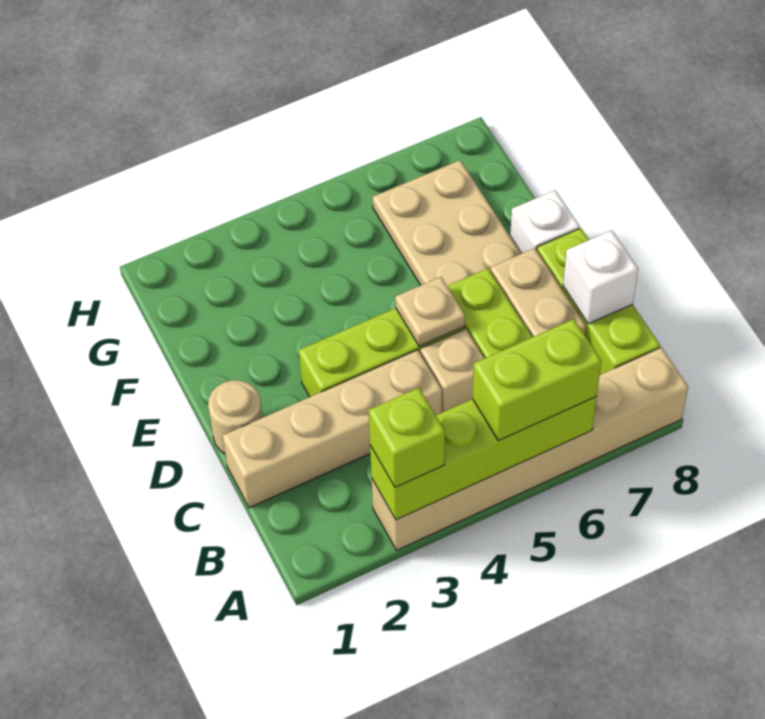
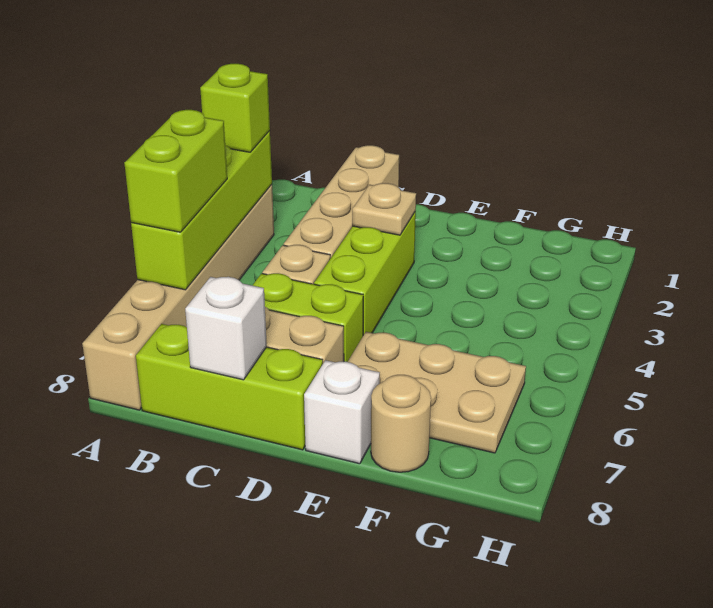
tan 1x1 round brick [208,380,263,454] -> tan 1x1 round brick moved to [371,375,431,472]
tan 1x1 plate [395,277,465,346] -> tan 1x1 plate moved to [352,183,416,235]

